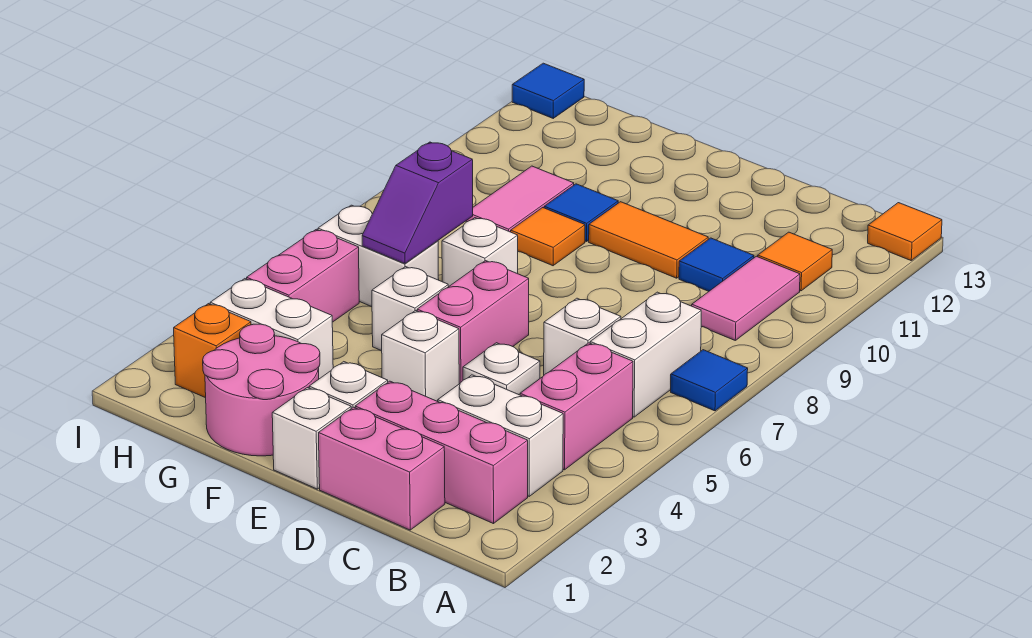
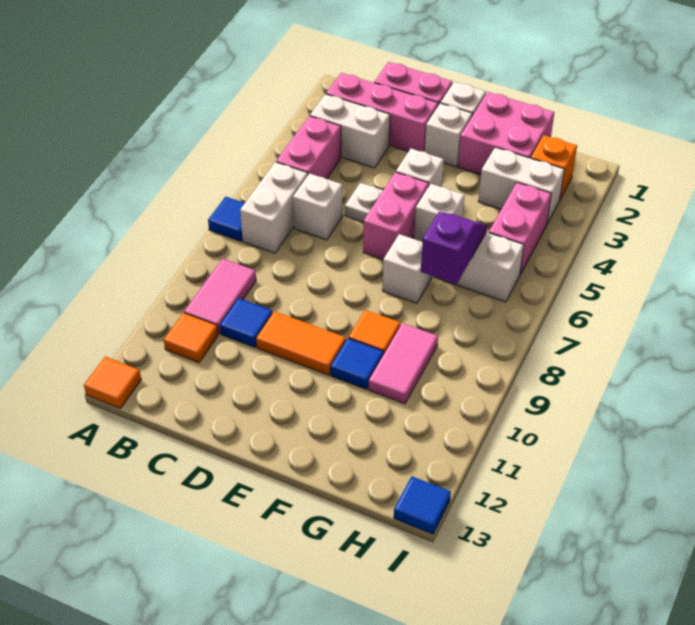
pink 2x2 round brick [203,324,320,456] -> pink 2x2 brick [458,92,554,175]

